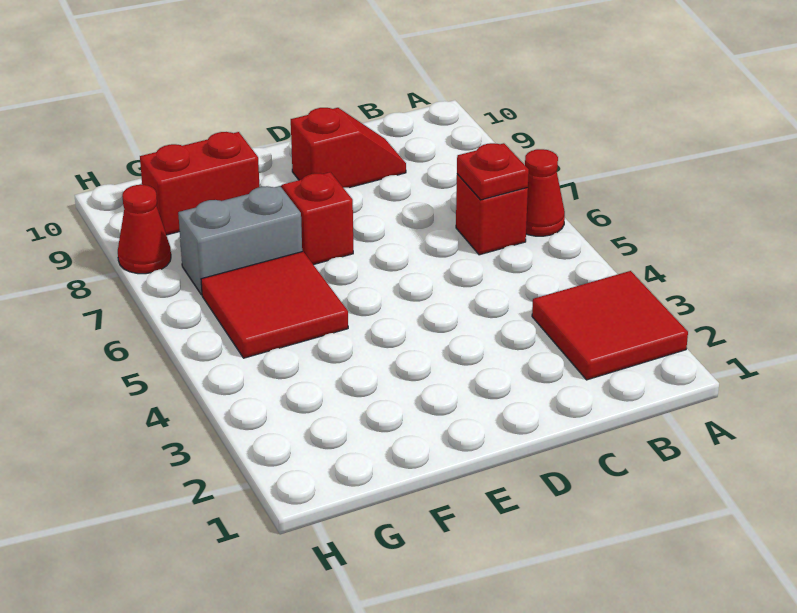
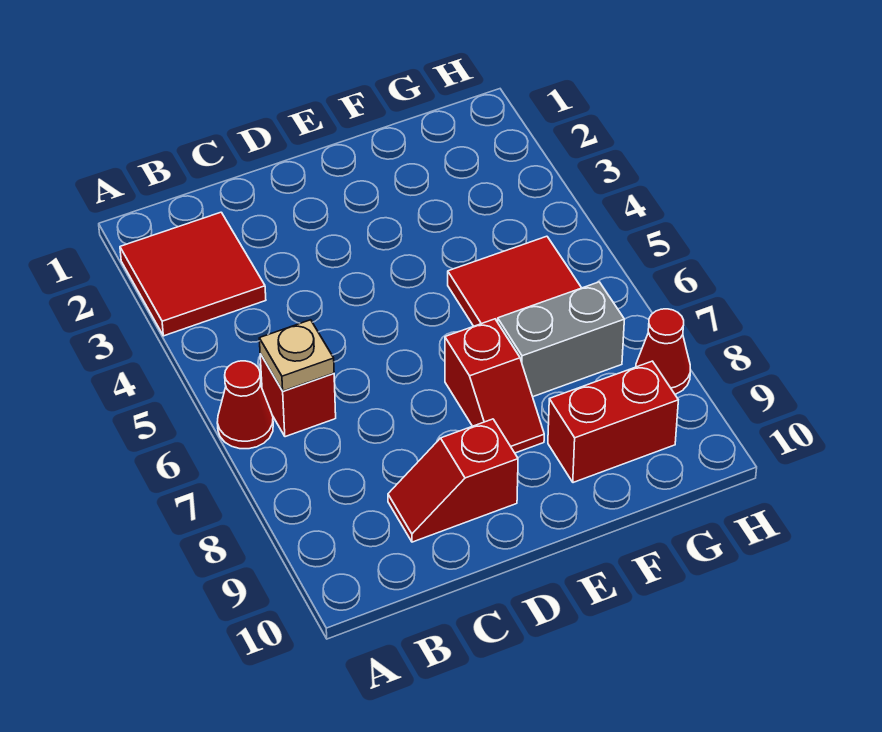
red 1x1 plate [457,143,529,200] -> tan 1x1 plate [259,320,334,391]

